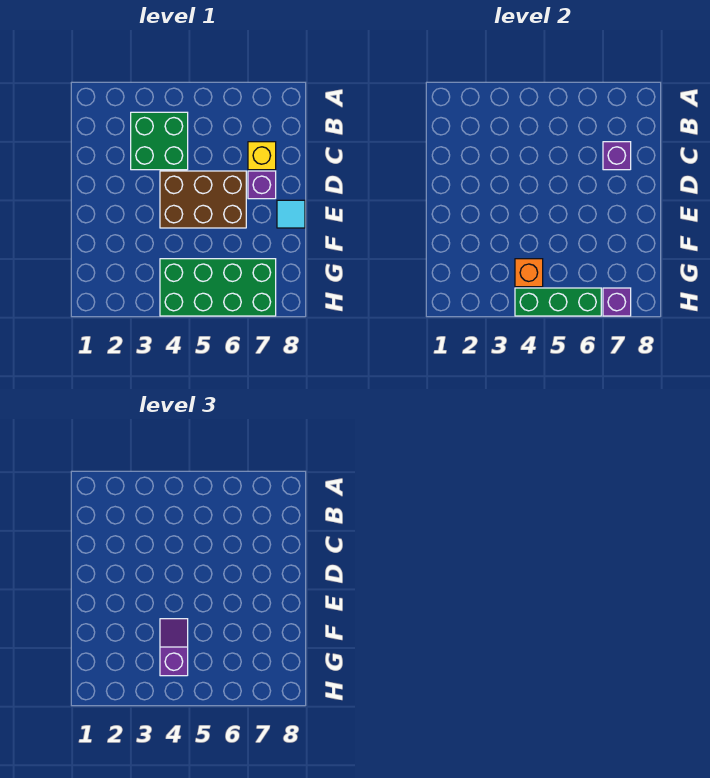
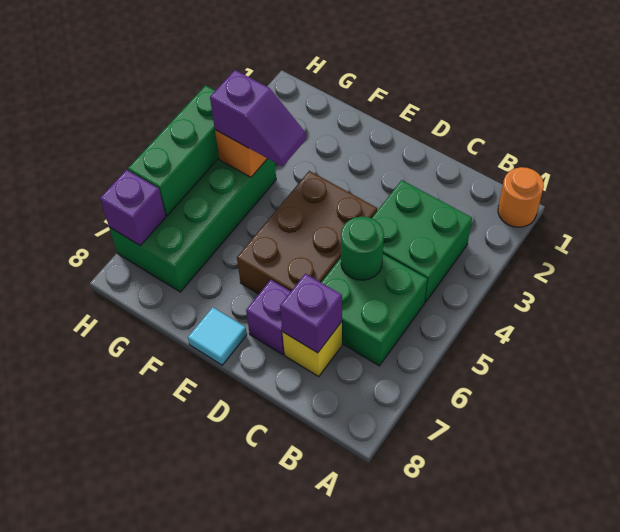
none -> orange 1x1 round brick [498,167,544,227]
none -> green 2x2 brick [321,254,427,366]
none -> green 1x1 round brick [341,216,384,280]

